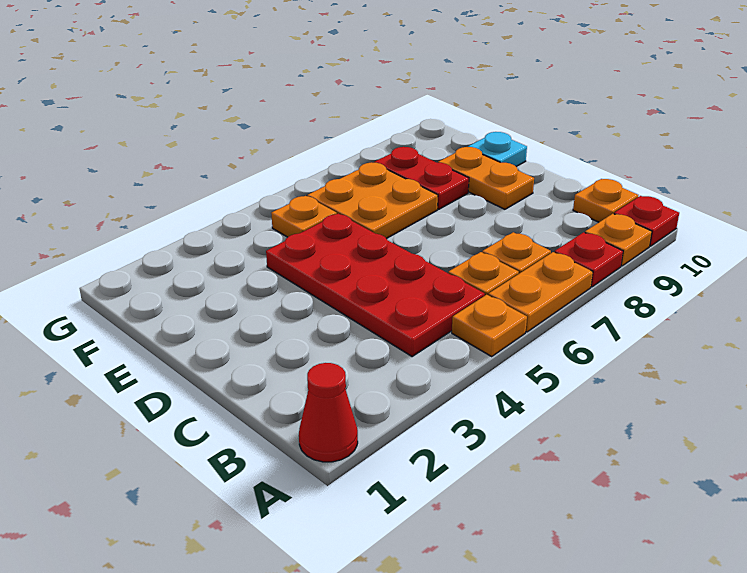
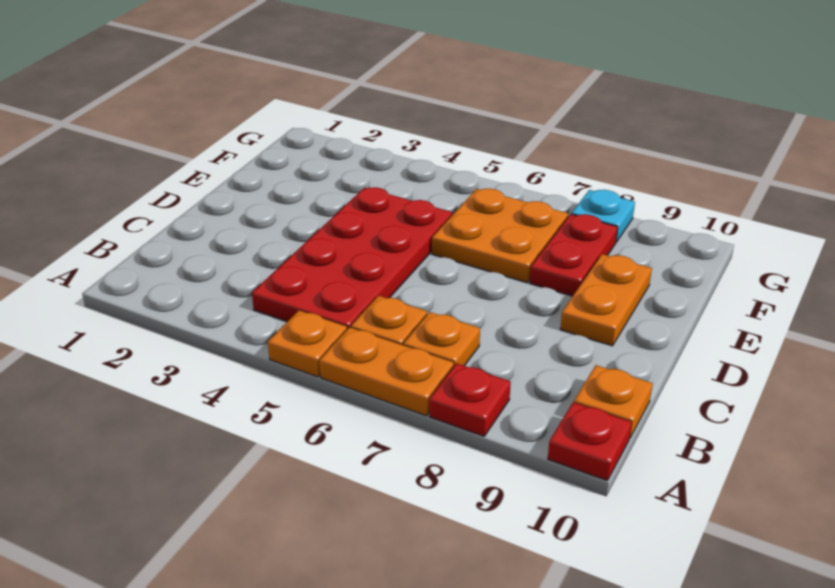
red 1x1 cone [299,363,358,462] -> none
orange 1x1 plate [585,214,652,266] -> none
cyan 1x1 plate [468,132,527,167] -> cyan 1x1 plate moved to [572,190,635,242]
orange 1x1 plate [271,196,337,237] -> none

